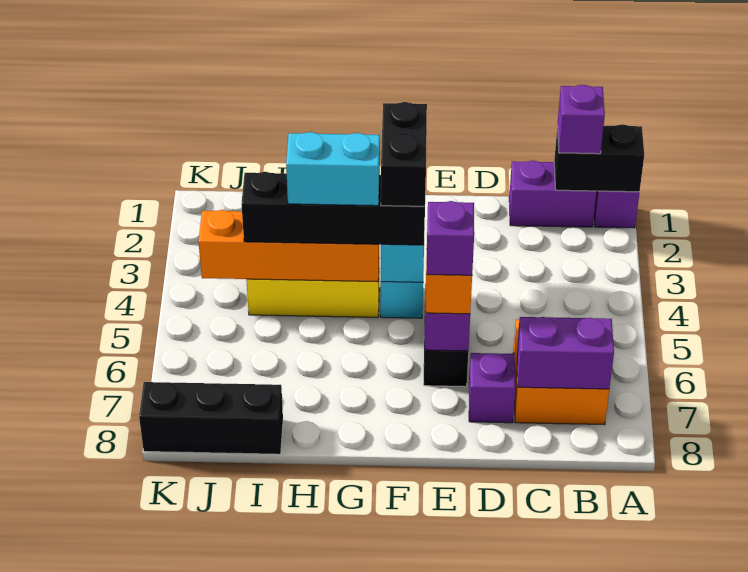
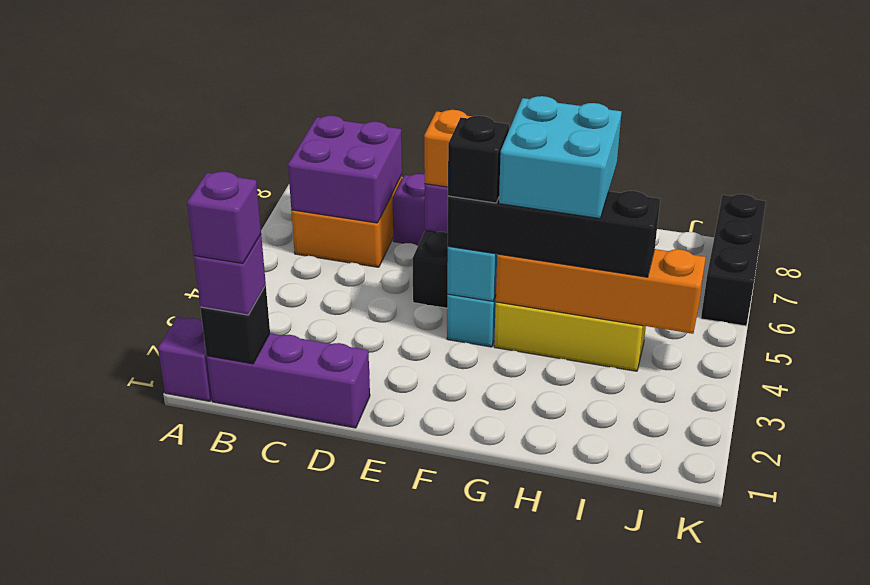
black 1x2 brick [554,124,644,192] -> black 1x1 brick [200,285,270,364]
purple 1x2 brick [509,161,596,227] -> purple 1x3 brick [207,333,370,428]
purple 1x2 brick [517,317,614,389] -> purple 2x2 brick [288,116,402,223]
purple 1x1 brick [427,201,474,275] -> purple 1x1 brick moved to [187,172,261,263]
black 1x2 brick [381,102,427,206] -> black 1x1 brick [448,116,509,203]
cyan 1x2 brick [286,132,380,206] -> cyan 2x2 brick [499,96,622,218]
black 1x3 brick [139,382,283,454] -> black 1x3 brick turned to [701,194,766,326]

